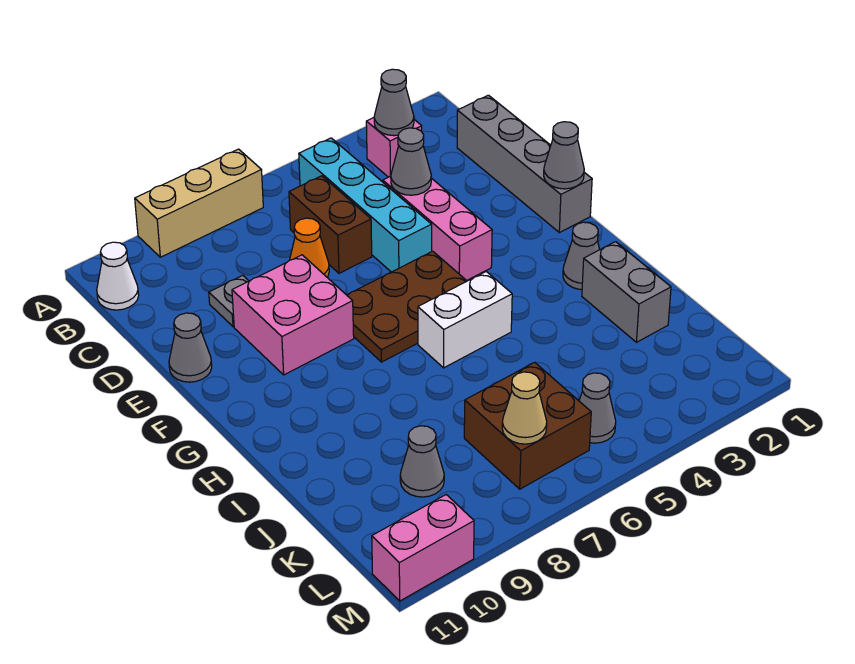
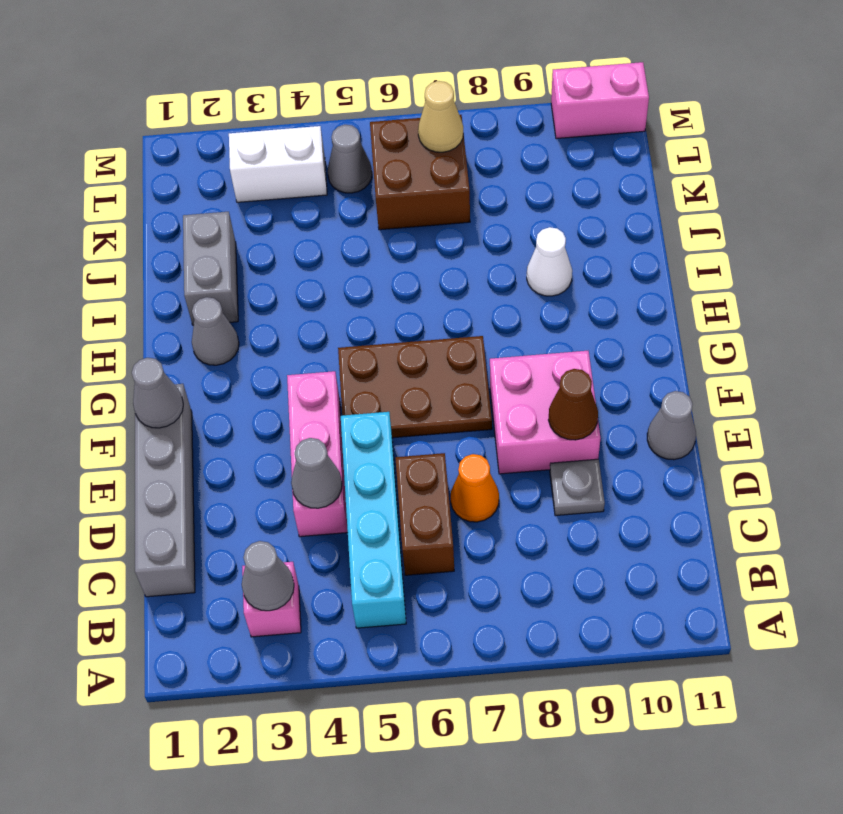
tan 1x3 brick [135,149,263,257] -> none
white 1x1 cone [97,242,139,310] -> white 1x1 cone moved to [527,227,572,296]
none -> brown 1x1 cone [549,369,598,440]
white 1x2 brick [418,272,512,368] -> white 1x2 brick moved to [229,126,327,202]
grey 1x1 cone [400,426,444,497] -> none

